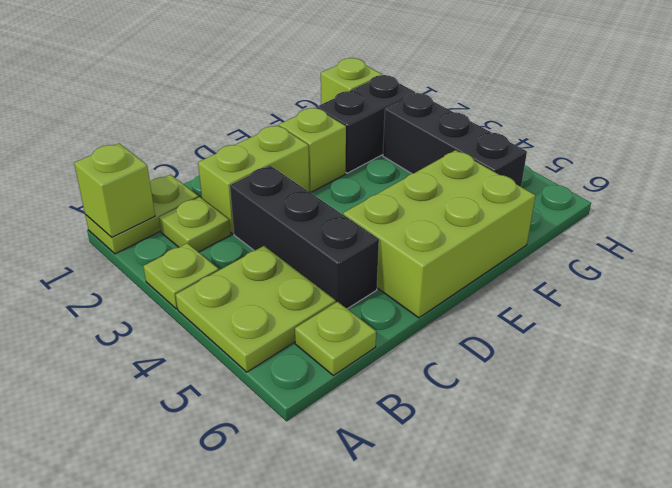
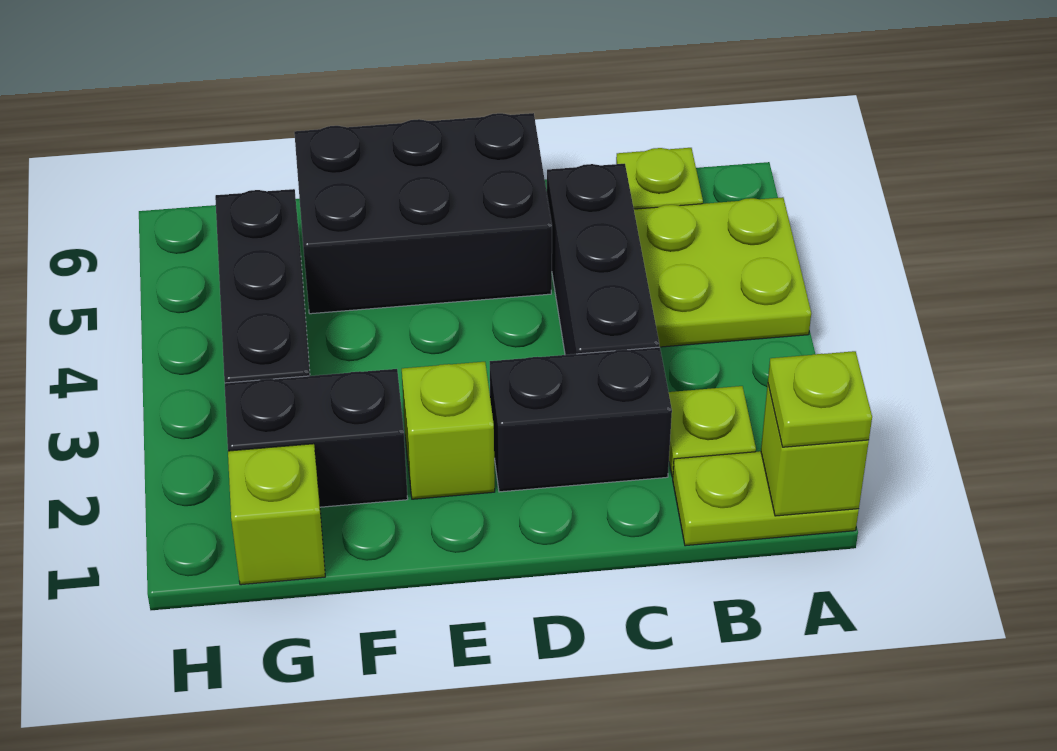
lime 1x1 plate [143,243,219,309] -> lime 1x1 plate moved to [768,351,872,447]
lime 1x2 brick [198,125,309,234] -> black 1x2 brick [490,347,672,492]
lime 2x3 brick [343,150,535,318] -> black 2x3 brick [294,113,552,314]

